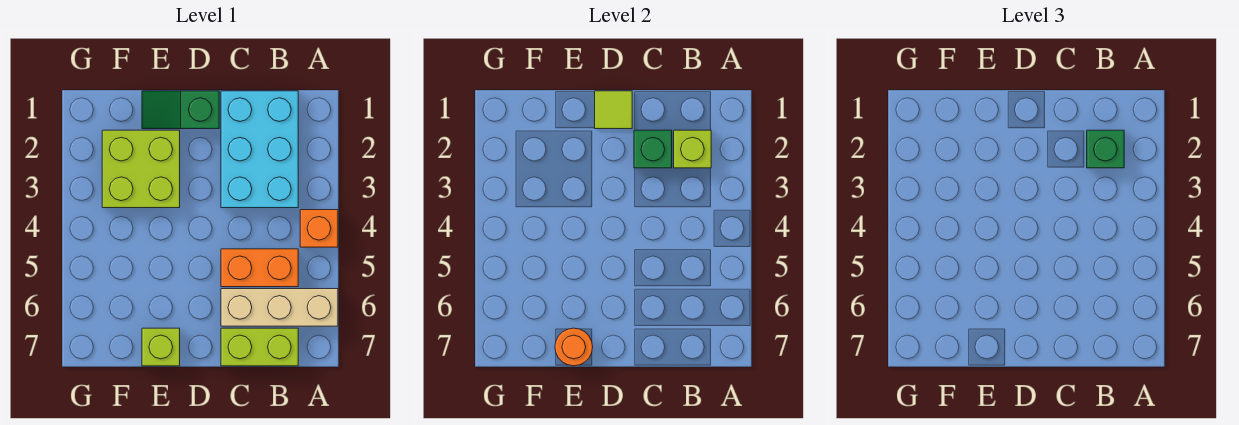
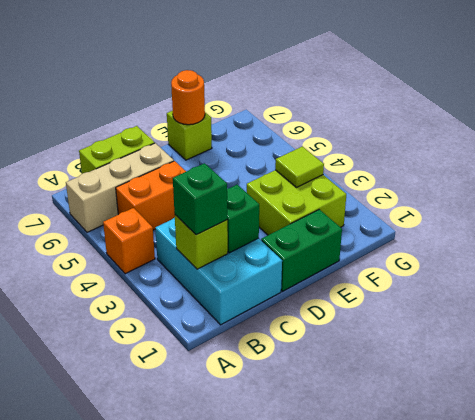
green 1x2 slope [142,91,219,129] -> green 1x2 brick [261,210,342,291]
lime 1x1 tile [595,91,632,129] -> lime 1x1 tile moved to [275,146,324,188]

